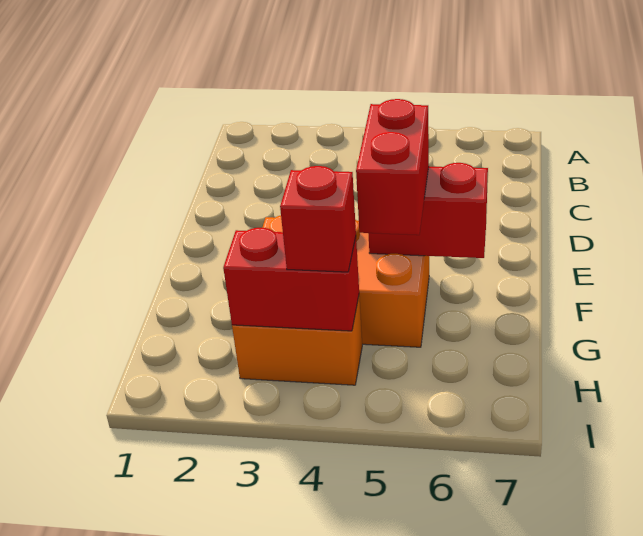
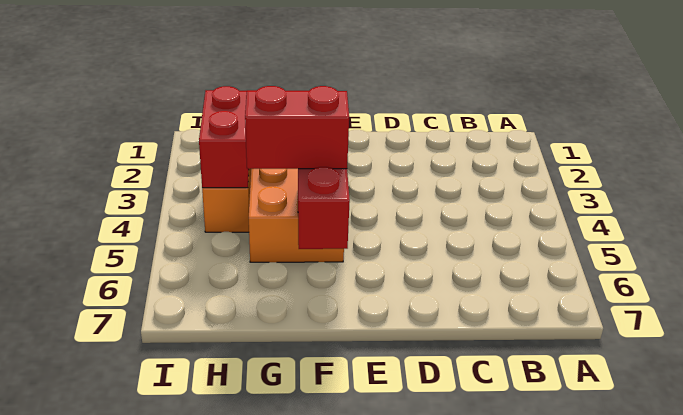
red 1x1 brick [280,166,356,272] -> none

